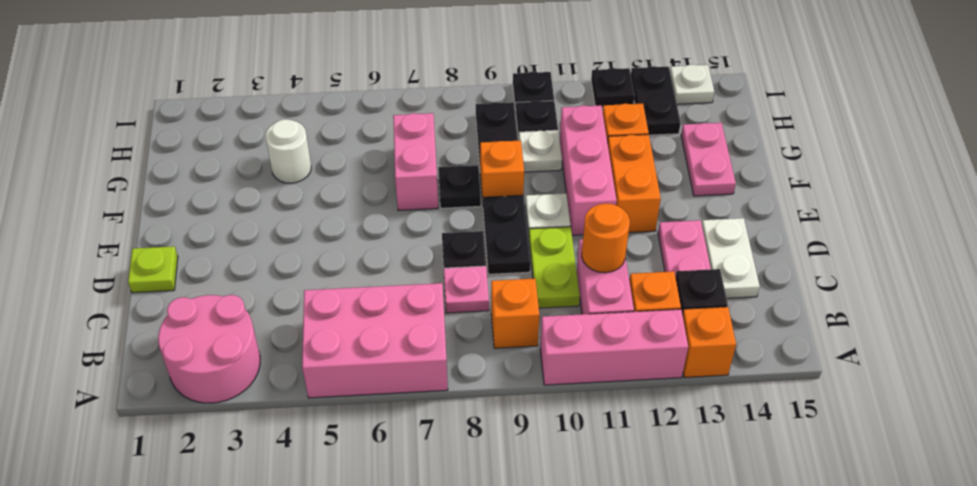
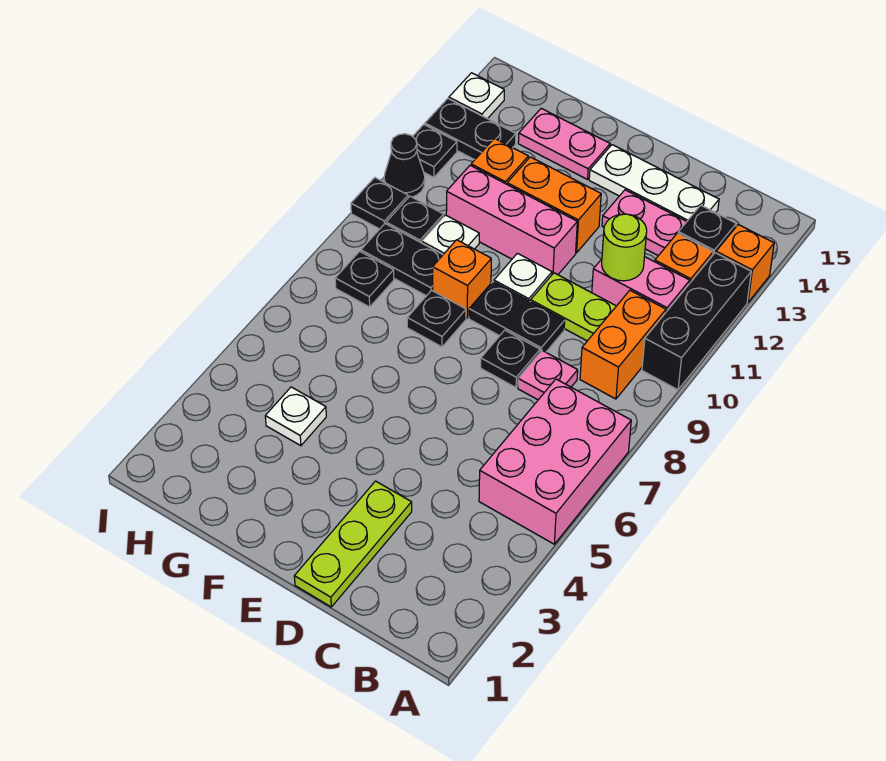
pink 2x2 round brick [158,295,260,403] -> none
pink 1x3 brick [540,309,688,385] -> black 1x3 brick [642,253,751,390]
orange 1x1 brick [491,278,539,348] -> orange 1x2 brick [580,290,666,399]
orange 1x1 round brick [582,203,630,273] -> lime 1x1 round brick [602,214,647,281]
white 1x2 plate [702,218,760,298] -> white 1x3 plate [589,145,719,221]
lime 1x1 plate [128,246,178,293] -> lime 1x3 plate [294,481,412,607]
pink 1x2 brick [393,113,438,211] -> none
white 1x1 round brick [265,119,311,183] -> white 1x1 plate [265,387,326,446]
none -> black 1x1 plate [335,251,394,307]
none -> black 1x1 cone [384,134,425,197]

